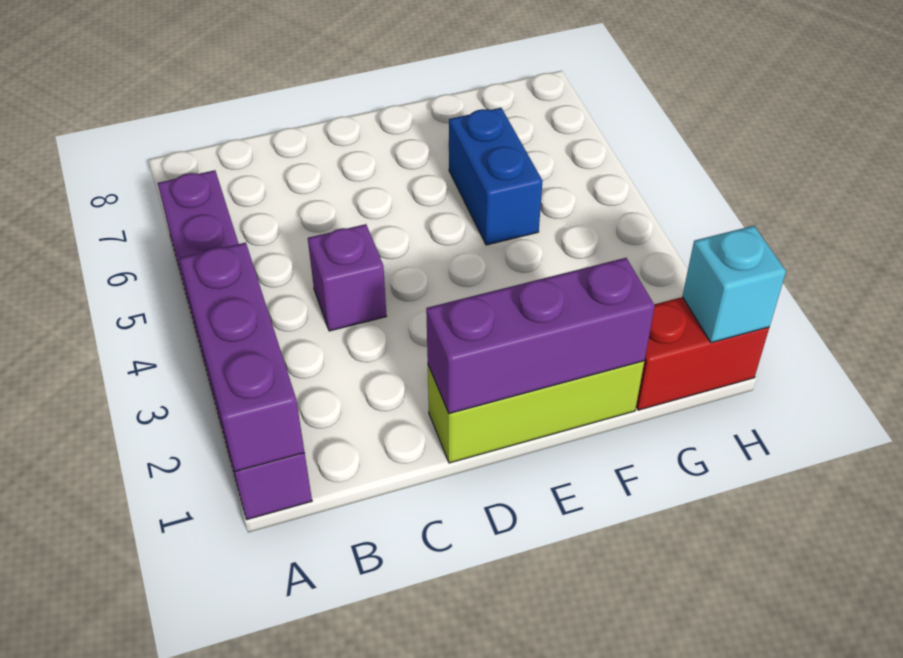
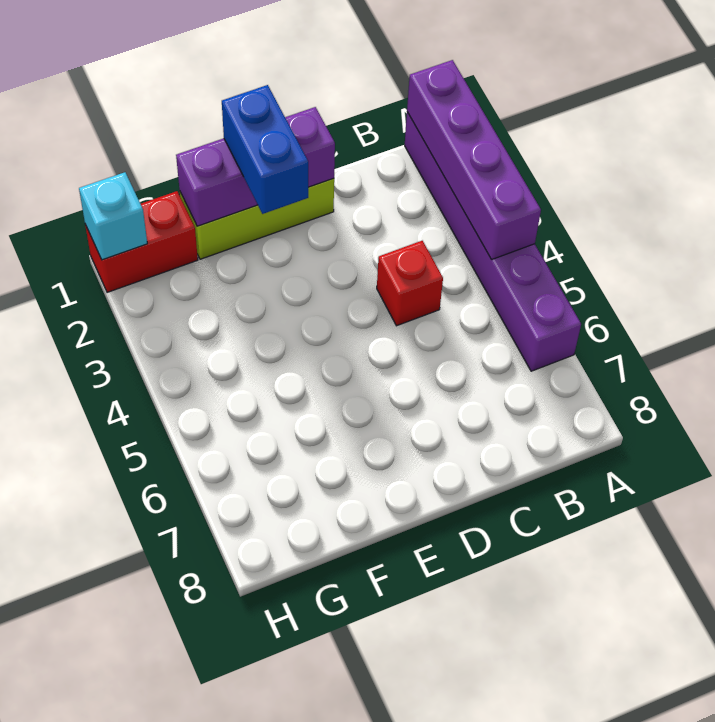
purple 1x3 brick [180,242,305,472] -> purple 1x4 brick [407,60,541,259]
purple 1x1 brick [308,224,386,331] -> red 1x1 brick [377,241,443,326]
blue 1x2 brick [449,108,543,245] -> blue 1x2 brick moved to [222,85,308,214]

